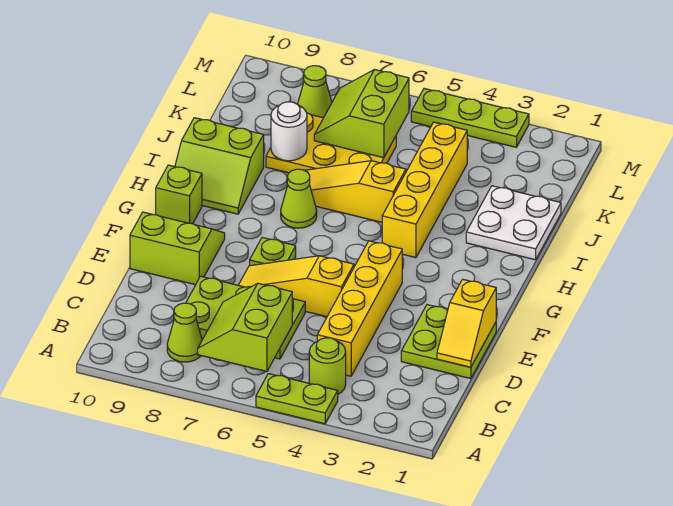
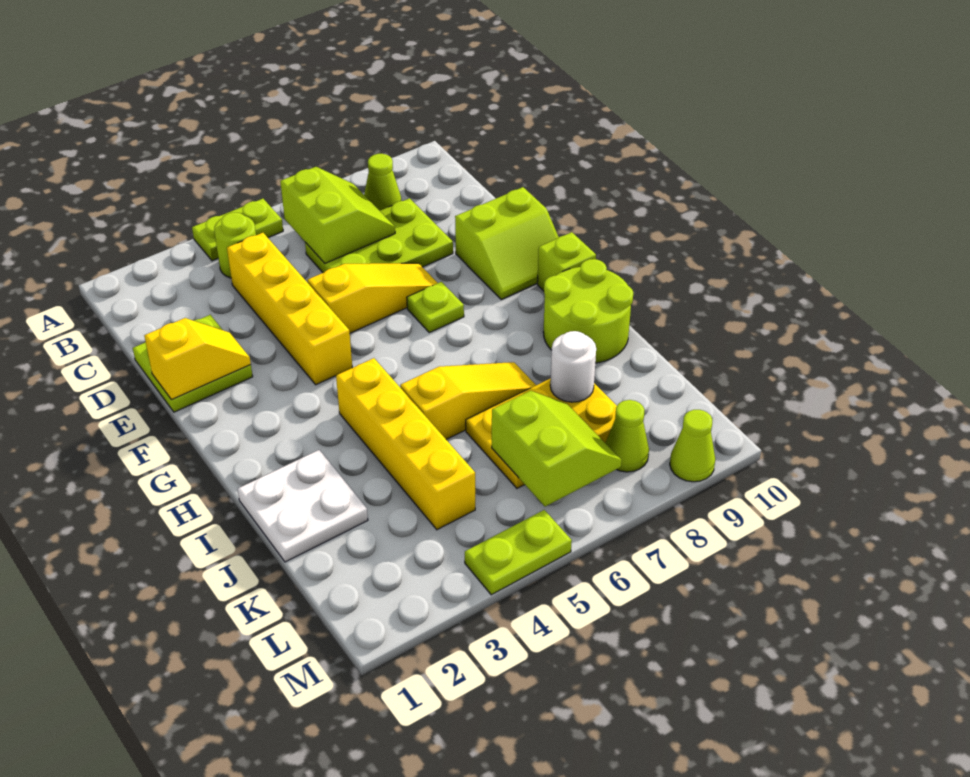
yellow 1x2 slope [437,279,496,367] -> yellow 1x2 slope turned to [144,318,251,400]
lime 1x1 cone [281,169,317,228] -> lime 1x1 cone moved to [670,410,715,482]
lime 2x2 slope [175,118,264,214] -> lime 2x2 round brick [543,259,633,363]
lime 1x3 plate [411,89,529,147] -> lime 1x2 plate [465,510,572,595]

